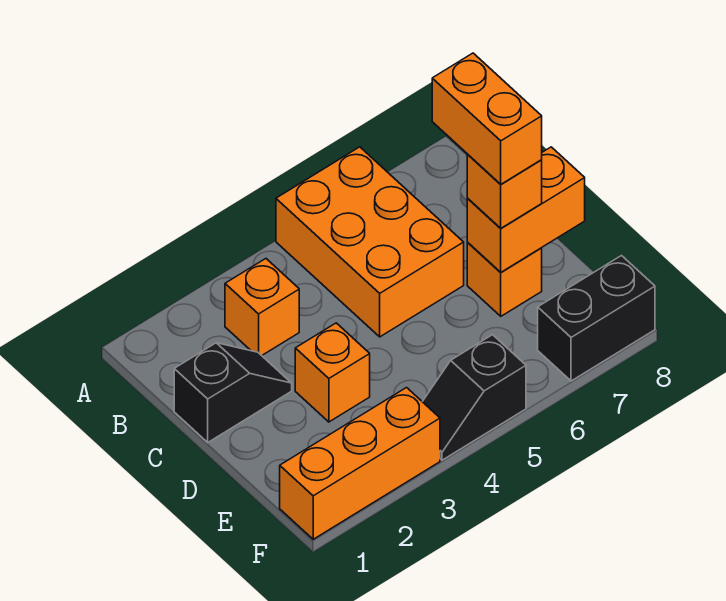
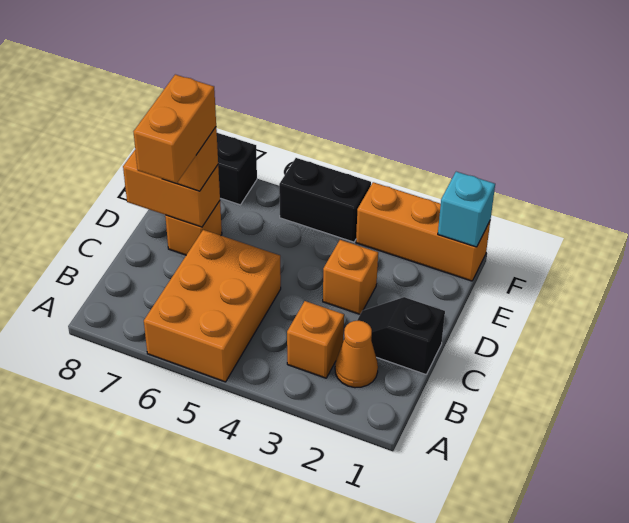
none -> orange 1x1 cone [335,321,378,388]
none -> cyan 1x1 brick [438,172,495,247]
black 1x2 slope [422,335,526,460] -> black 1x2 brick [279,158,371,242]

